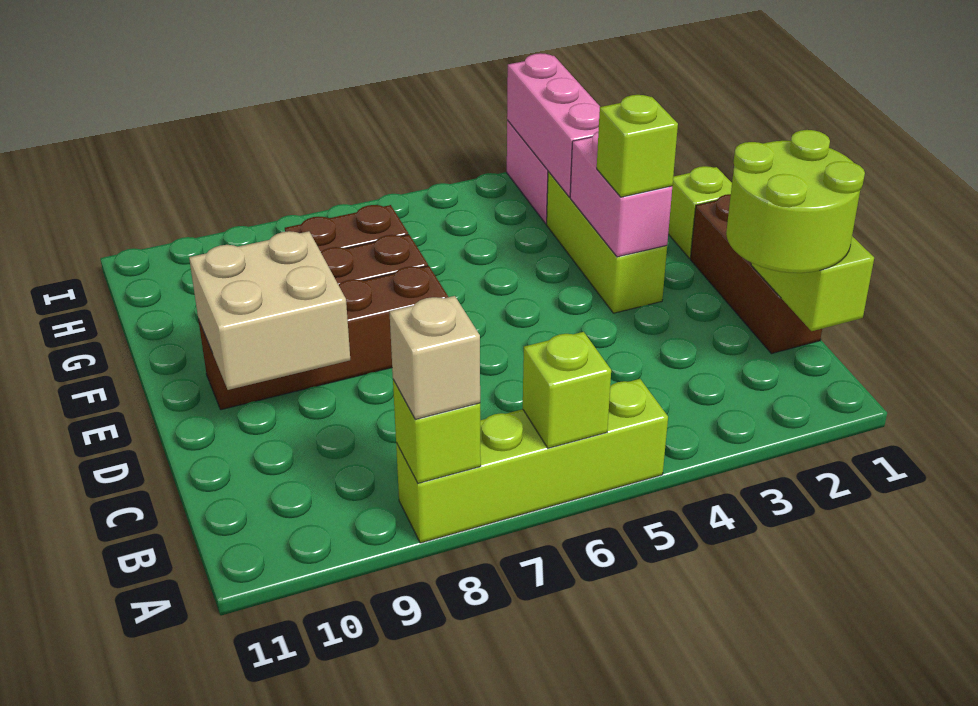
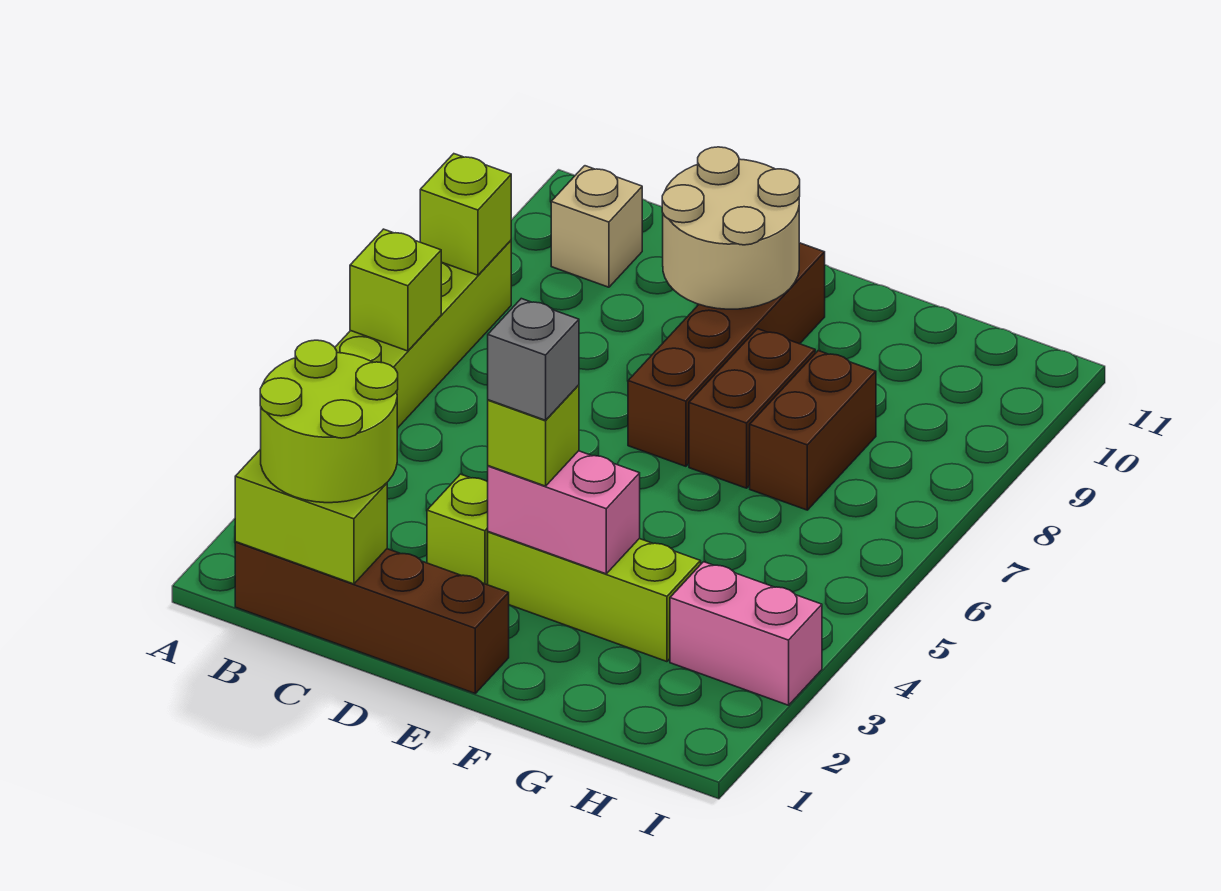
tan 1x1 brick [389,296,480,419] -> tan 1x1 brick moved to [551,166,642,287]
brown 1x3 brick [690,194,822,354] -> brown 1x4 brick [235,542,509,693]
tan 2x2 brick [189,231,350,390] -> tan 2x2 round brick [662,147,800,309]
none -> grey 1x1 brick [488,299,579,420]
lime 1x1 brick [668,166,732,258] -> lime 1x1 brick moved to [427,474,488,585]
pink 1x3 brick [507,53,600,197] -> none

